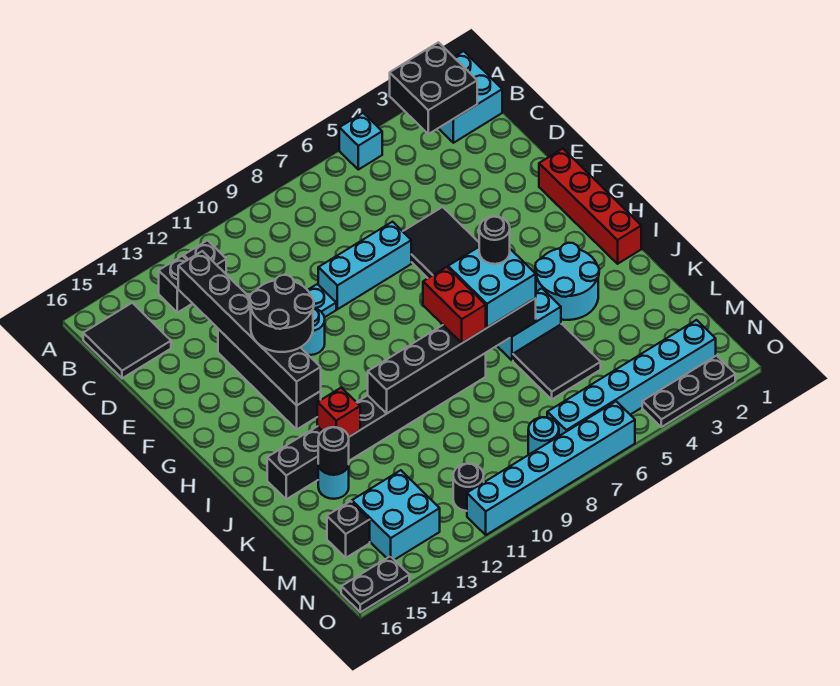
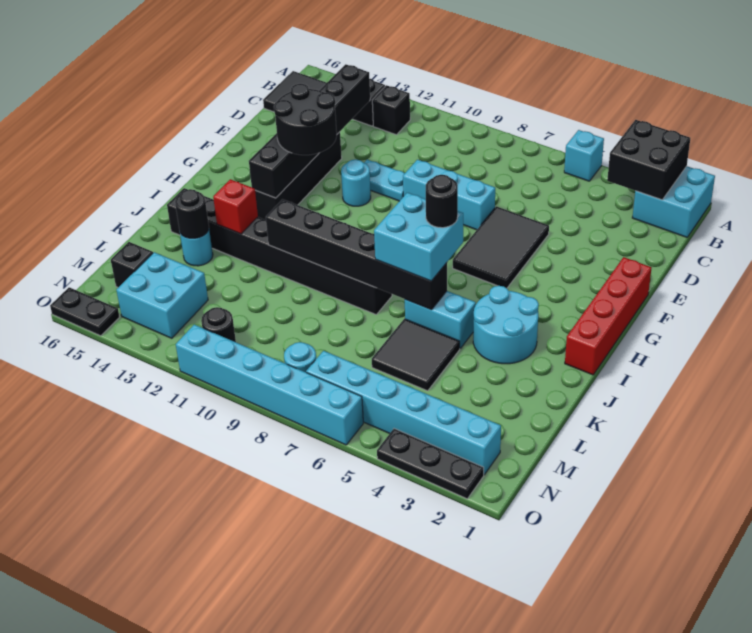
red 1x2 brick [423,267,486,343] -> none

